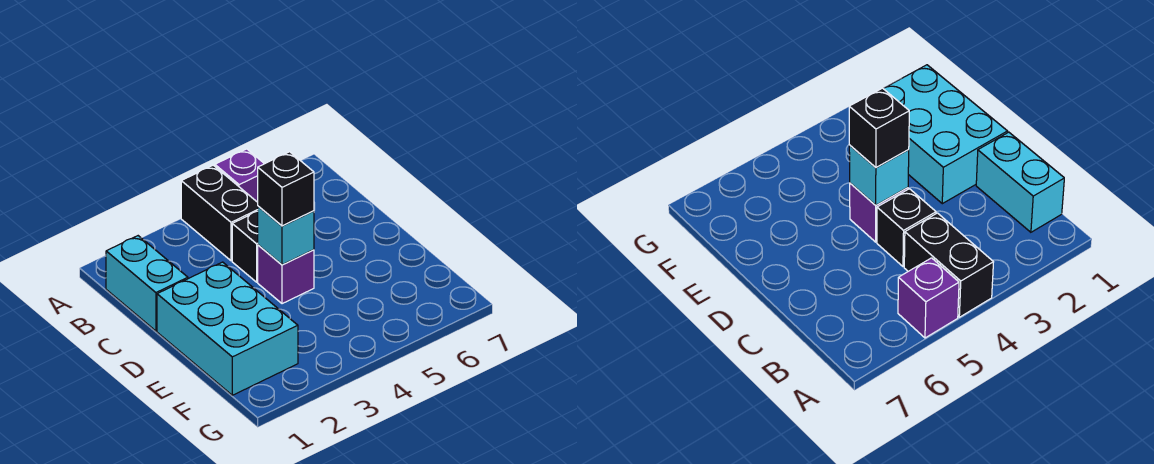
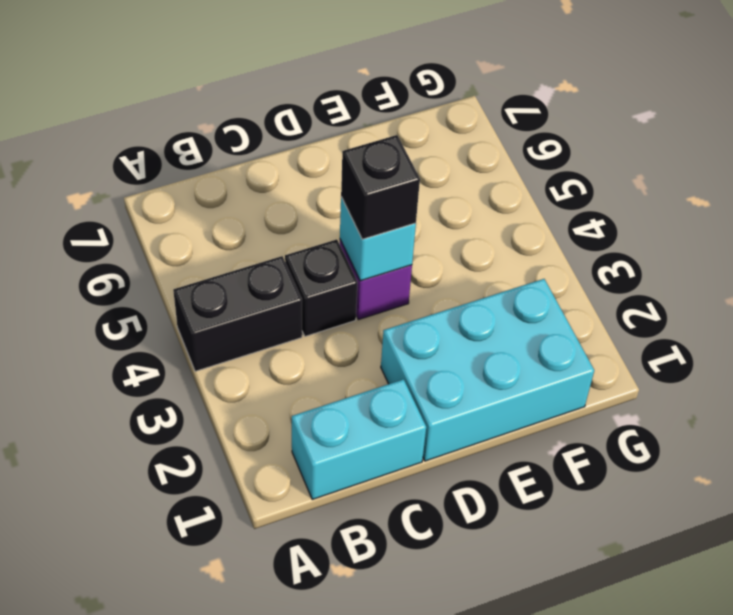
purple 1x1 brick [215,149,264,202] -> none

